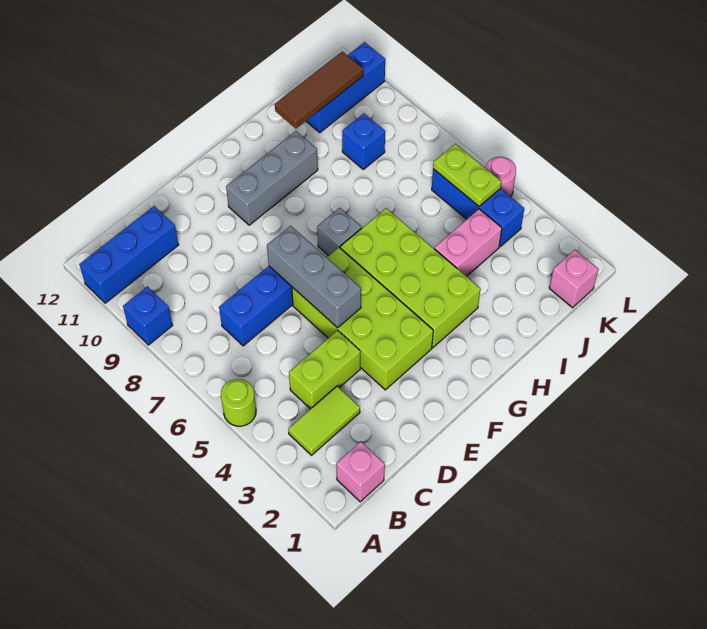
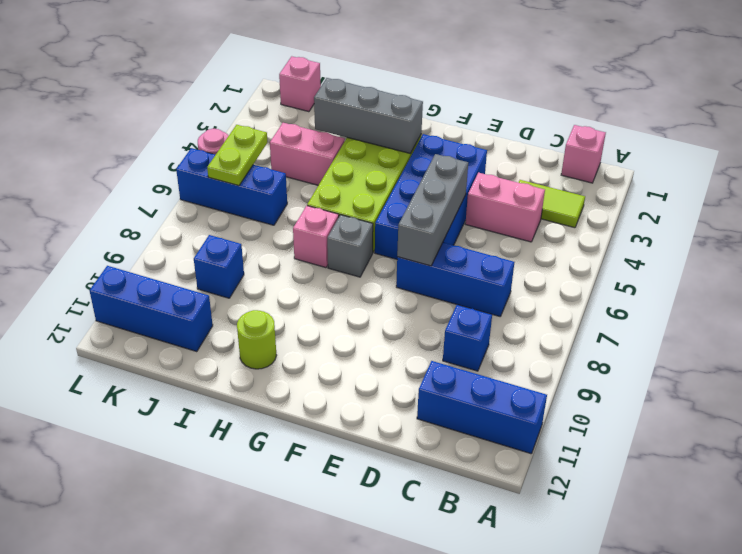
lime 1x1 round brick [221,379,256,426] -> lime 1x1 round brick moved to [237,310,277,369]
blue 1x1 brick [123,286,172,345] -> blue 1x1 brick moved to [443,305,492,371]
lime 1x2 brick [289,330,360,409] -> pink 1x2 brick [465,173,545,242]
lime 2x4 brick [292,248,433,390] -> blue 2x4 brick [375,134,487,259]
grey 1x3 brick [226,131,318,225] -> grey 1x3 brick moved to [314,78,423,153]
none -> pink 1x1 brick [293,206,339,268]
brown 1x3 tile [275,52,363,129] -> none
blue 1x3 brick [432,169,524,247] -> blue 1x3 brick turned to [176,148,287,225]

